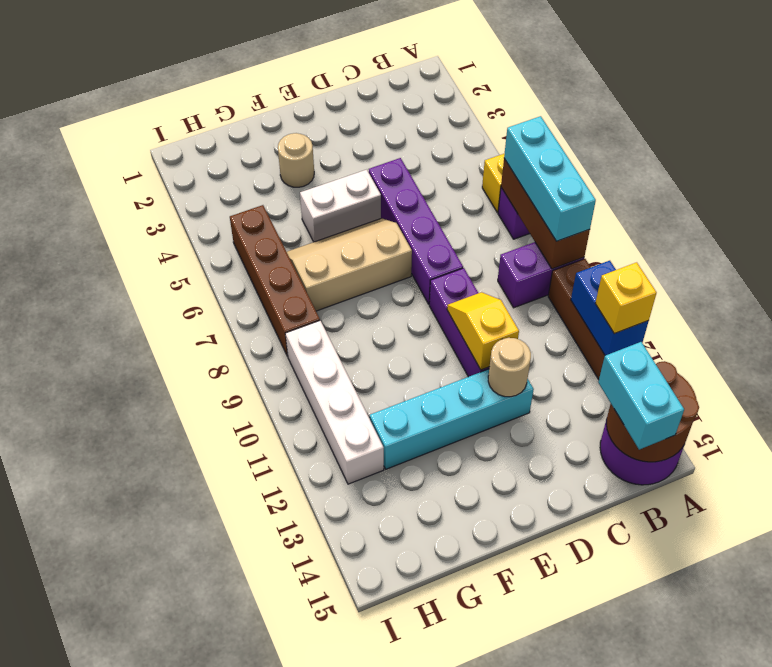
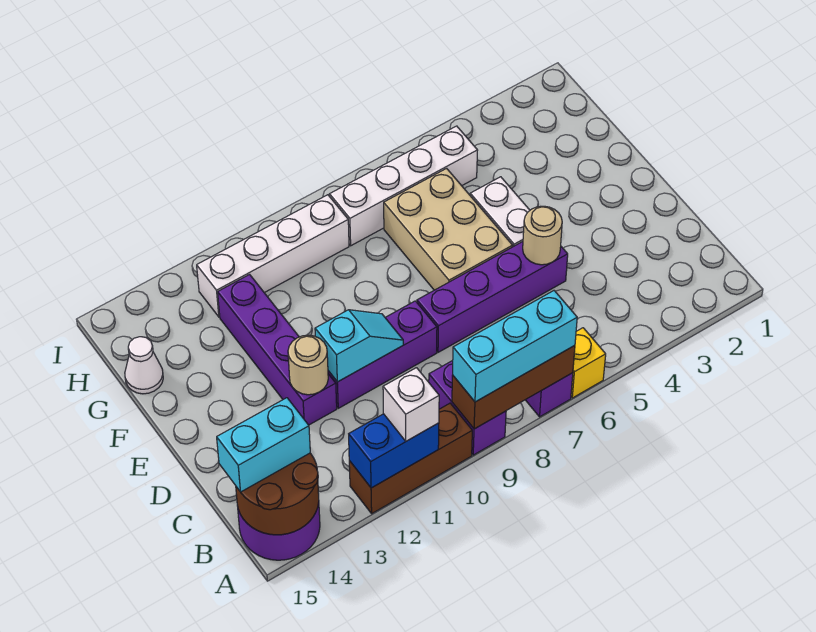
none -> white 1x1 brick [383,368,439,441]
yellow 1x1 brick [595,262,656,334] -> none
yellow 1x2 slope [447,292,519,370] -> cyan 1x2 slope [315,310,403,382]
cyan 1x4 brick [370,369,534,469] -> purple 1x4 brick [218,274,337,425]
tan 2x3 slope [287,218,412,311] -> tan 2x3 brick [384,168,513,290]
tan 1x1 round brick [278,133,314,187] -> tan 1x1 round brick moved to [523,206,562,265]
none -> white 1x1 cone [125,337,163,394]
brown 1x4 brick [230,205,320,356] -> white 1x4 brick [330,126,478,246]

